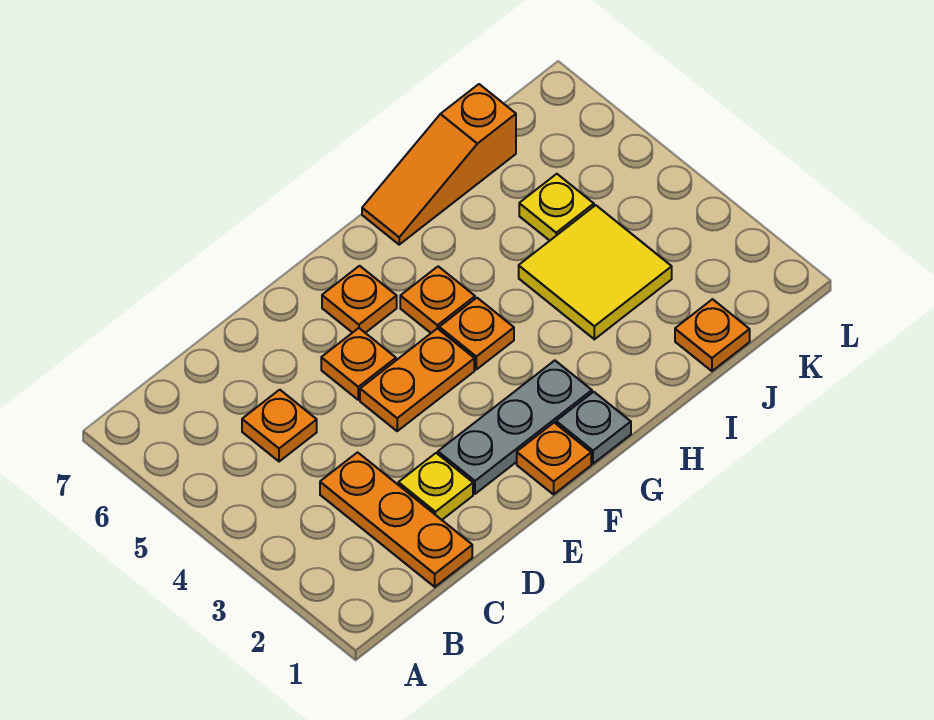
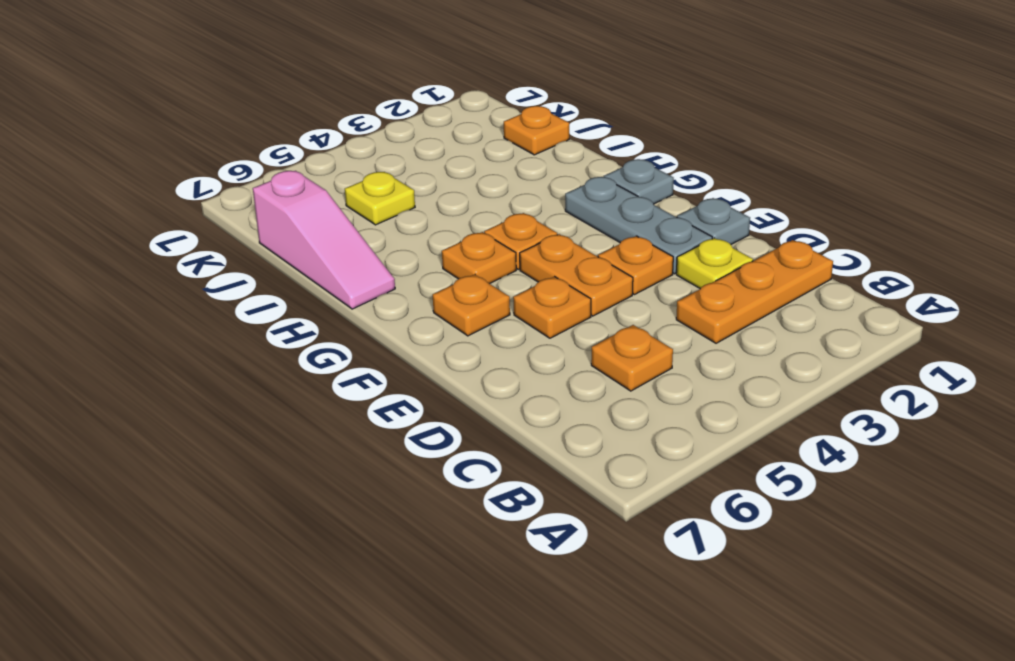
none -> grey 1x1 plate [677,198,750,244]
orange 1x1 plate [517,423,591,494] -> orange 1x1 plate moved to [598,236,673,295]
orange 1x3 slope [362,84,516,245] -> pink 1x3 slope [253,171,395,309]
yellow 2x2 tile [519,205,672,339] -> none

